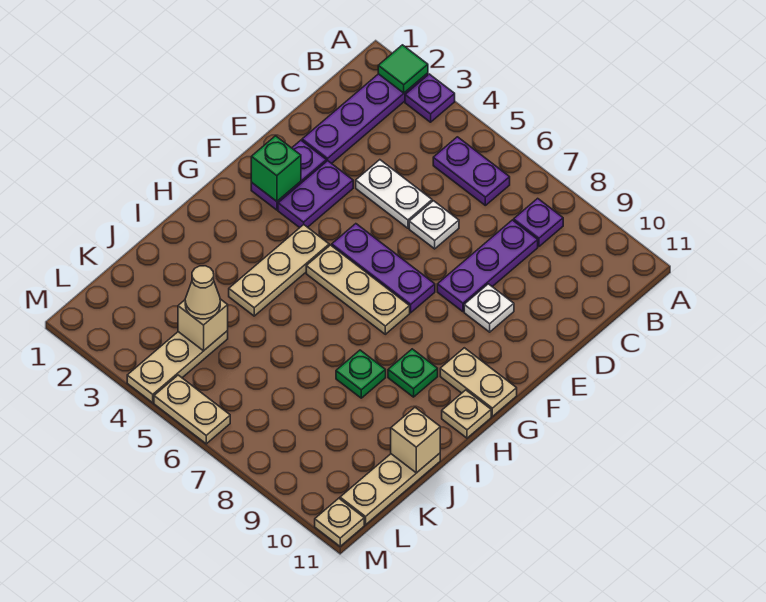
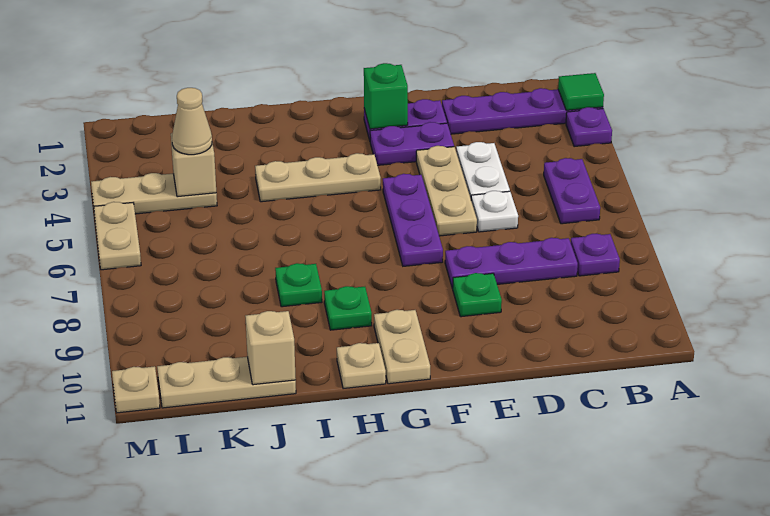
white 1x1 plate [464,284,514,332] -> green 1x1 plate [453,273,502,317]
tan 1x3 plate [306,245,410,334] -> tan 1x3 plate moved to [416,146,477,236]

